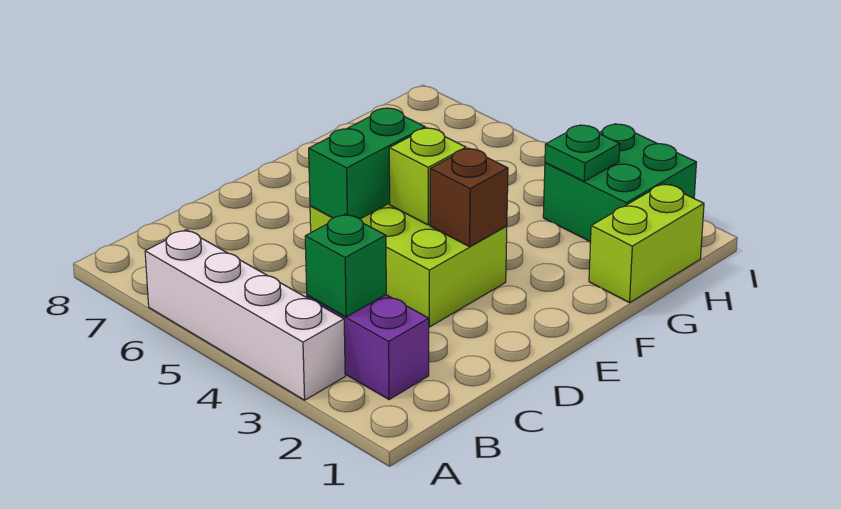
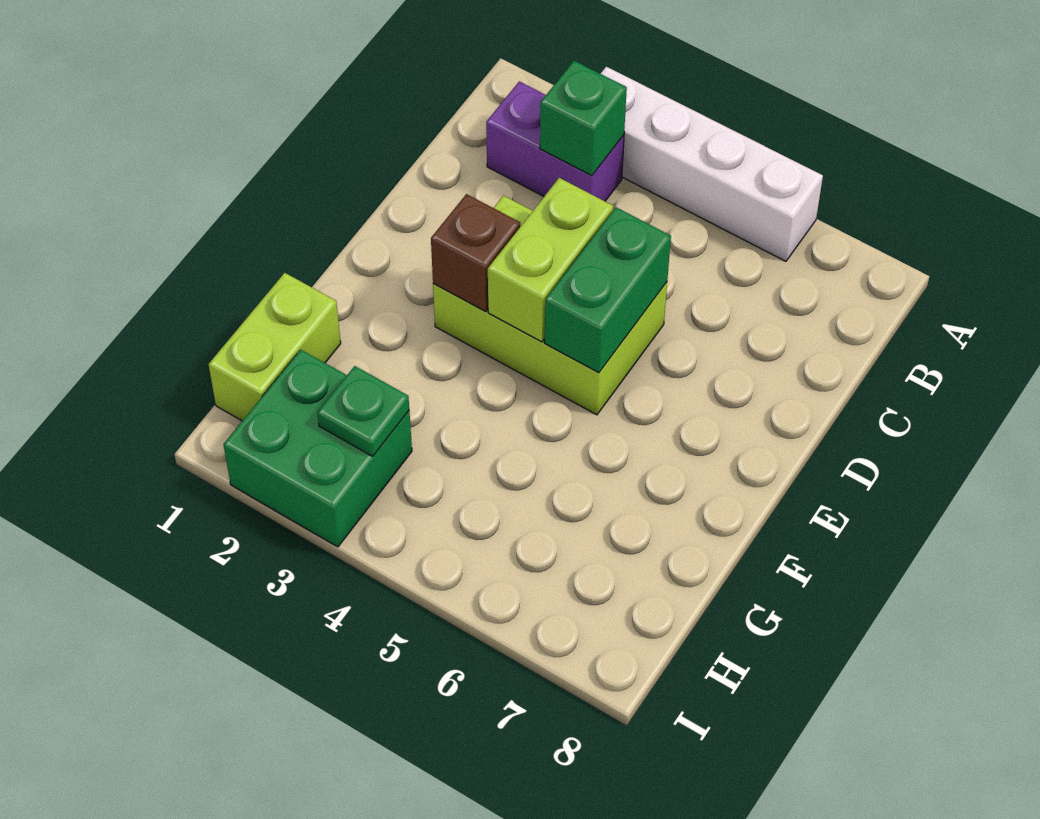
lime 1x1 brick [389,128,466,225] -> lime 1x2 brick [488,178,613,342]

